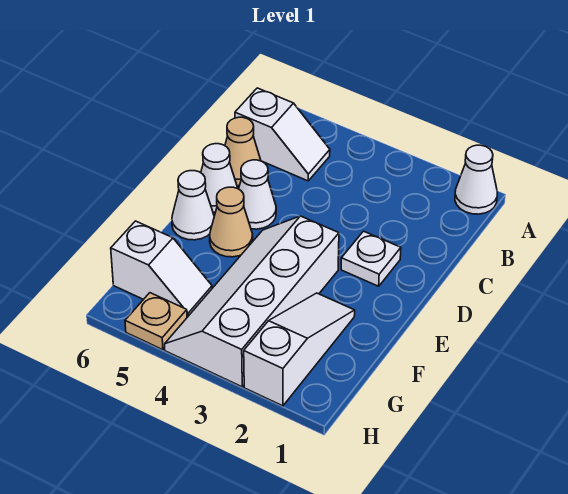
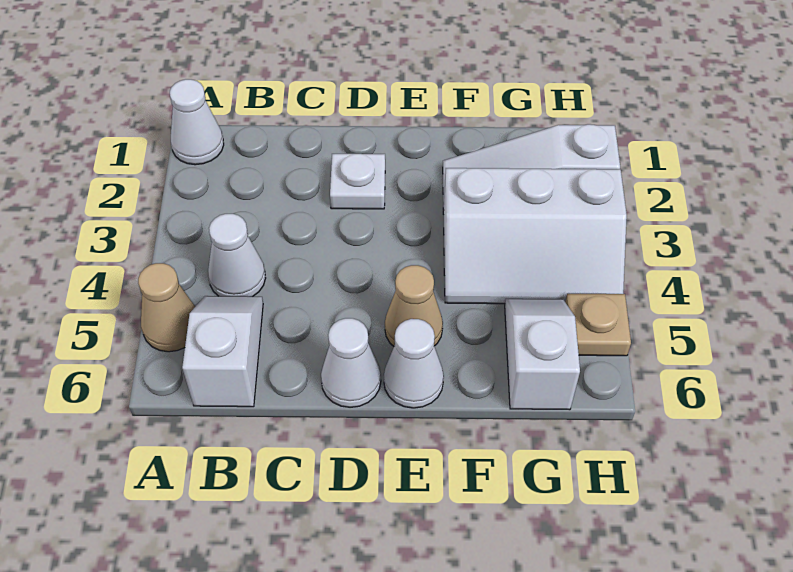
tan 1x1 cone [225,117,261,186] -> tan 1x1 cone moved to [138,263,195,352]
white 1x1 cone [239,160,276,229] -> white 1x1 cone moved to [208,214,266,297]
white 2x4 slope [165,216,339,387] -> white 2x3 slope [443,168,627,304]

